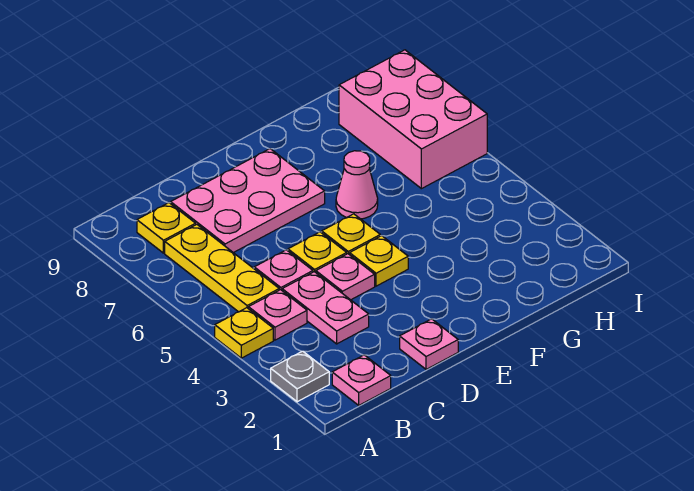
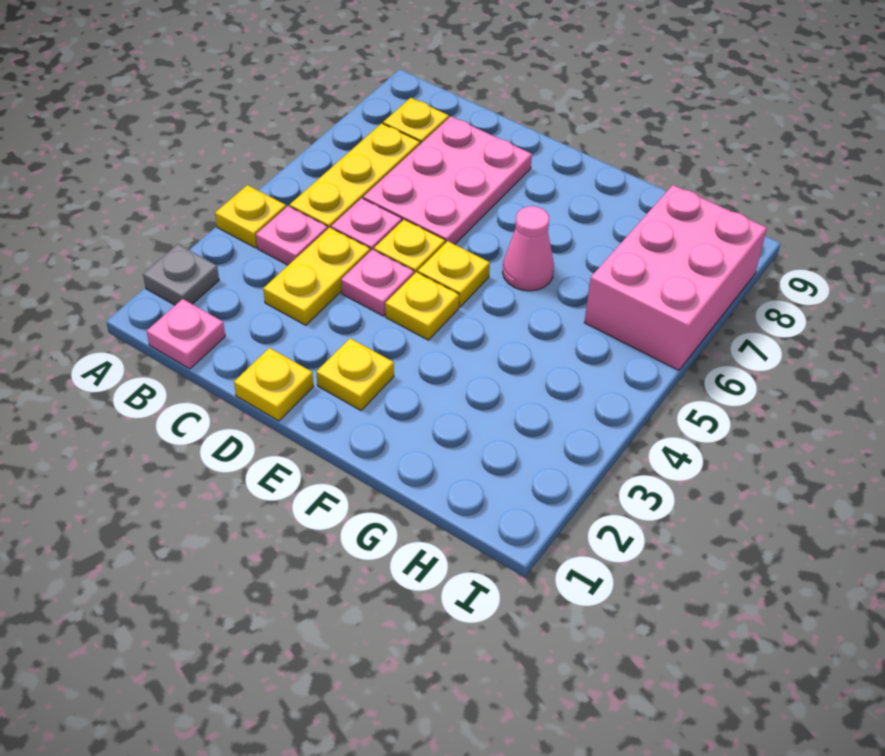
pink 1x2 plate [282,272,369,344] -> yellow 1x2 plate [263,227,370,325]
pink 2x3 plate [171,149,325,253] -> pink 2x3 plate turned to [363,116,532,245]
pink 1x1 plate [400,319,458,369] -> yellow 1x1 plate [234,348,314,421]
none -> yellow 1x1 plate [316,338,394,410]

